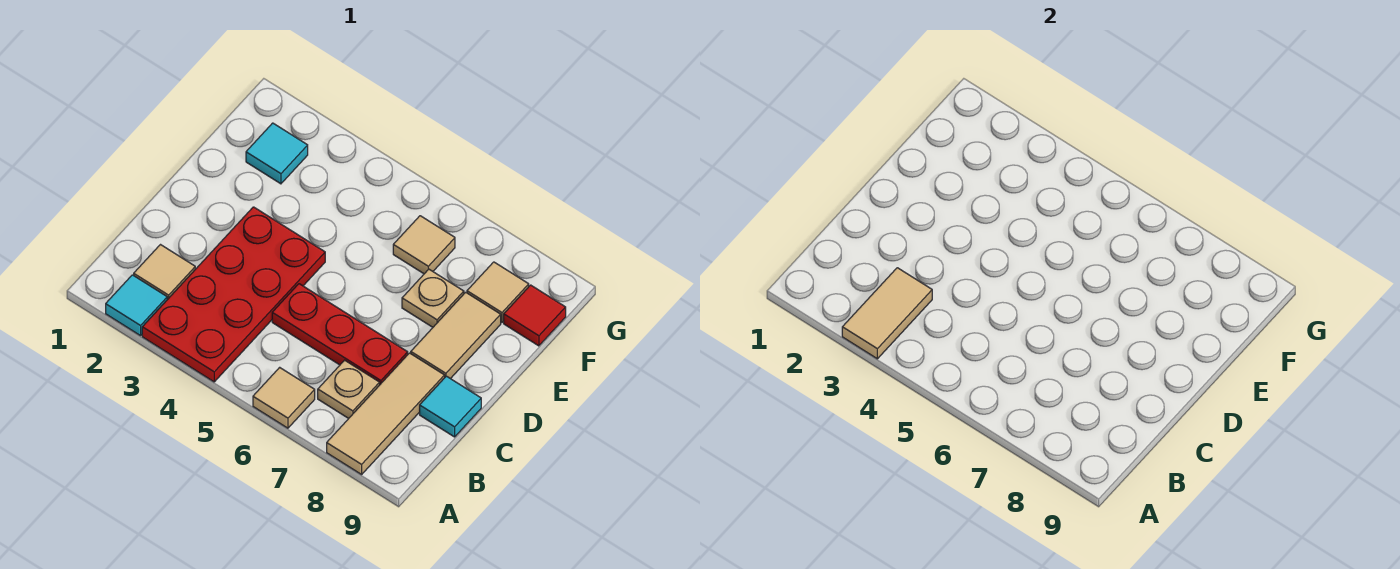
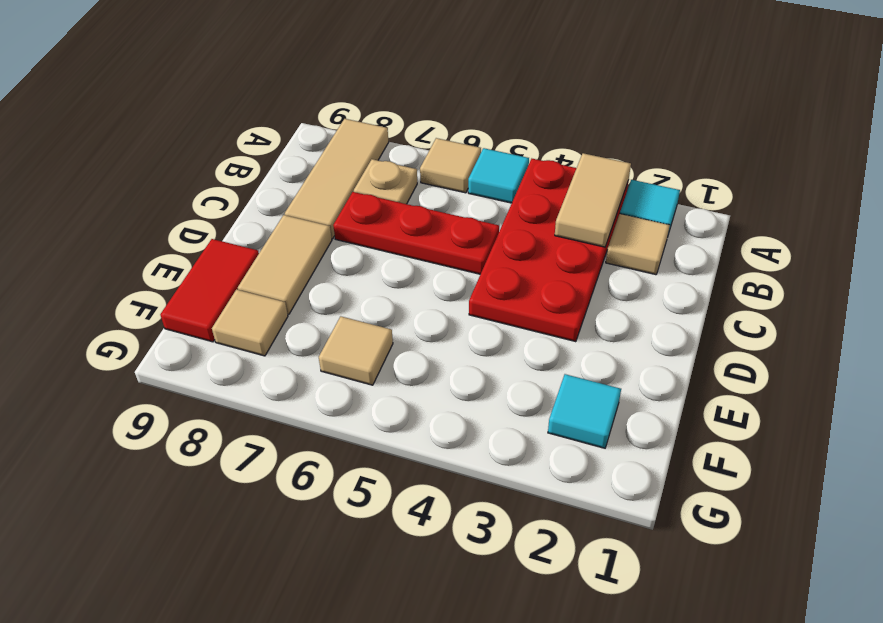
cyan 1x1 tile [420,376,481,437] -> cyan 1x1 tile moved to [468,148,529,203]
tan 1x1 plate [402,269,464,327] -> none
red 1x1 tile [504,285,566,346] -> red 1x2 tile [160,239,259,342]

